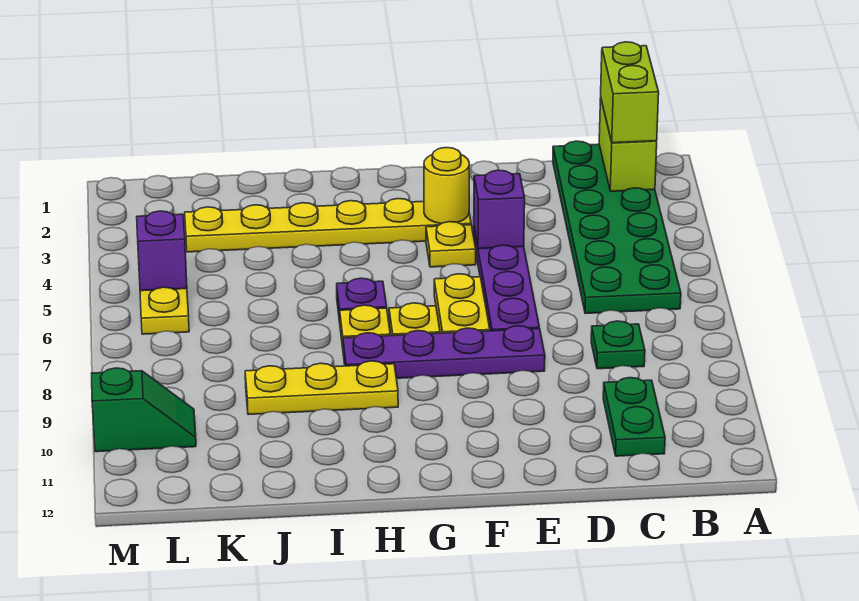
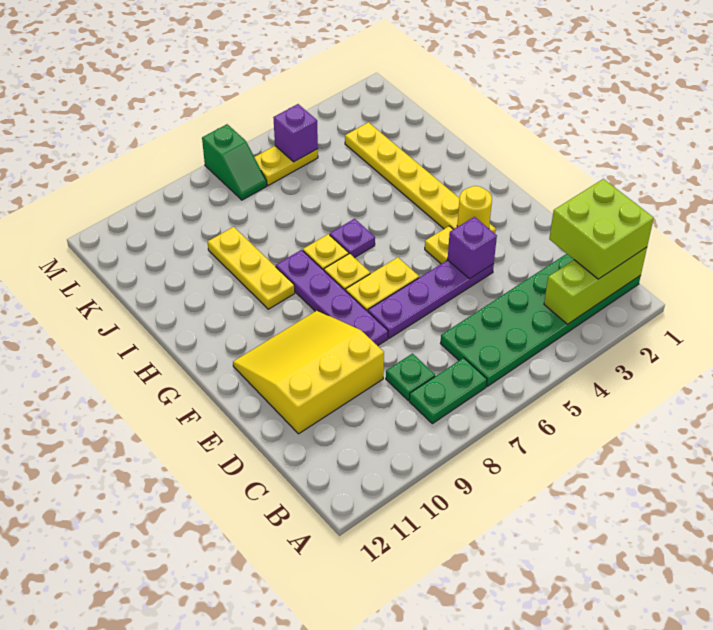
lime 1x2 brick [599,98,657,191] -> lime 1x3 brick [544,247,647,324]
lime 1x2 brick [601,42,659,143] -> lime 2x2 brick [549,179,654,279]
green 1x2 plate [603,378,665,456] -> green 1x2 plate moved to [409,358,487,424]
none -> yellow 3x3 slope [233,310,384,434]
green 1x2 slope [92,368,196,452] -> green 1x2 slope moved to [202,124,267,200]

